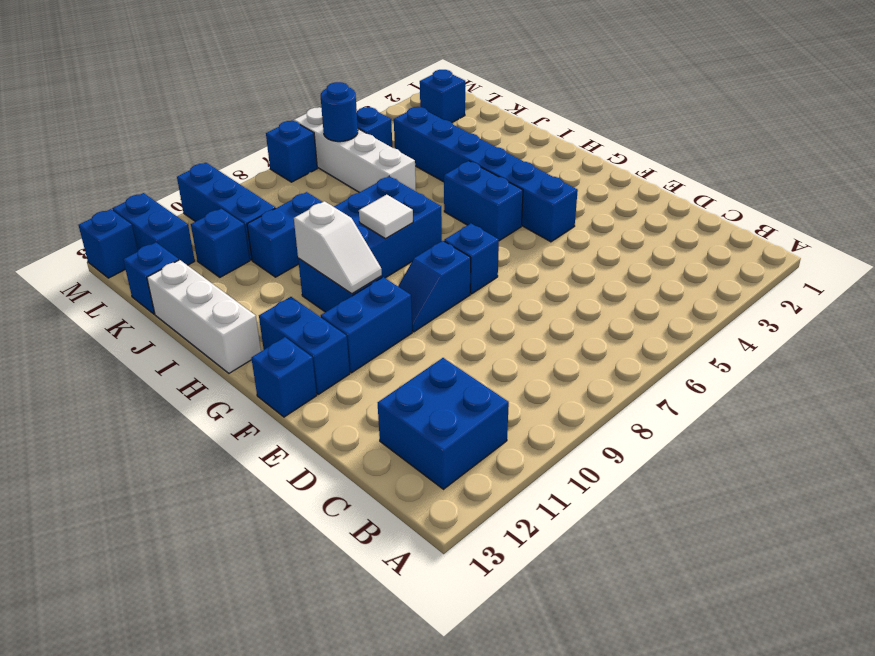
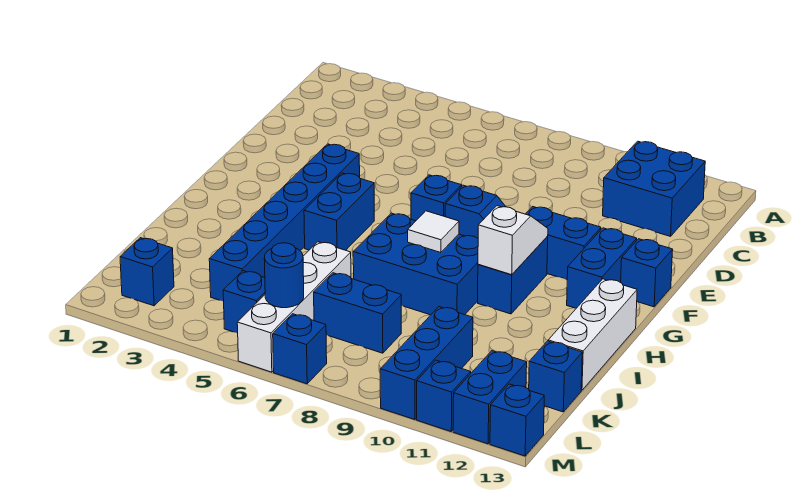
blue 1x2 brick [247,192,322,277] -> blue 1x2 brick moved to [314,273,401,353]
blue 1x1 brick [191,209,250,277] -> blue 1x1 brick moved to [417,360,471,431]

